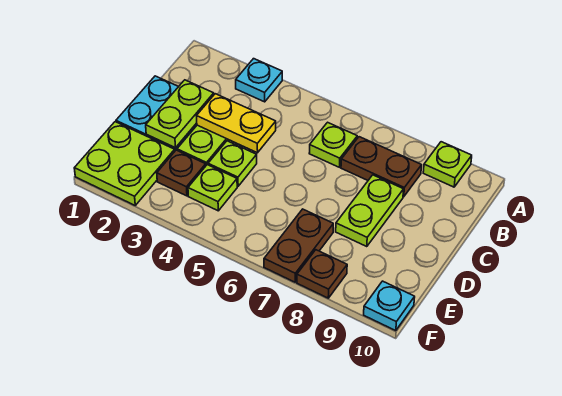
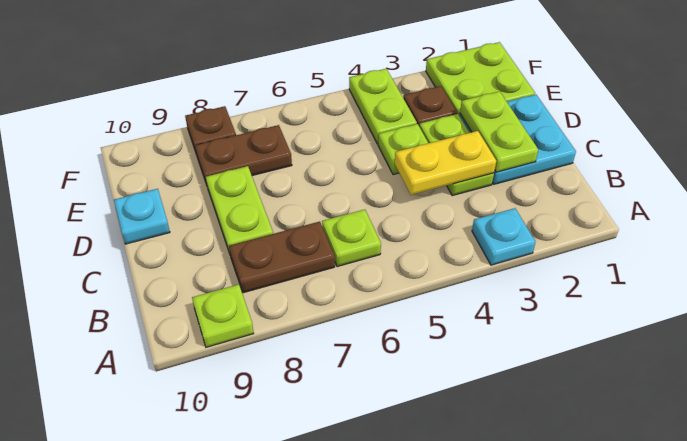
lime 1x1 plate [188,165,237,211] -> lime 1x2 plate [349,69,417,144]
brown 1x2 plate [264,209,333,282] -> brown 1x2 plate turned to [195,125,292,185]
cyan 1x1 plate [364,281,415,331] -> cyan 1x1 plate moved to [114,189,170,244]

